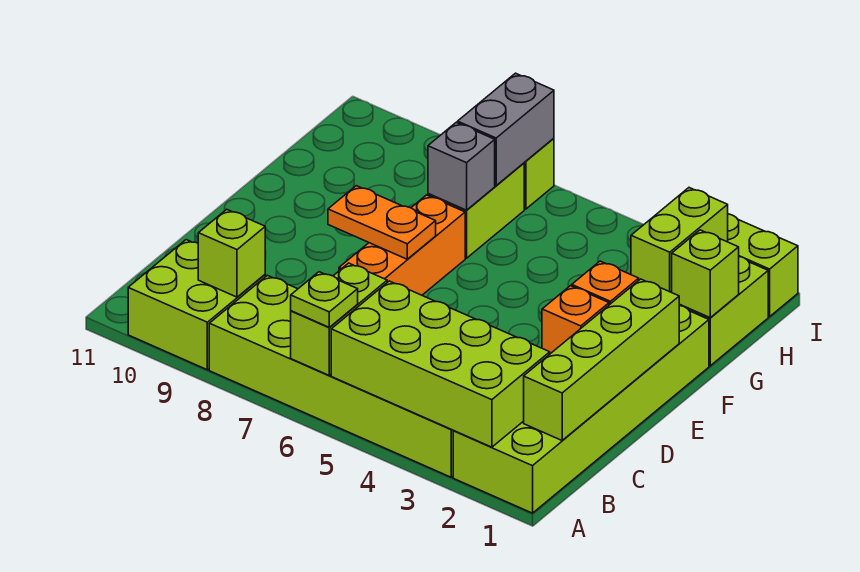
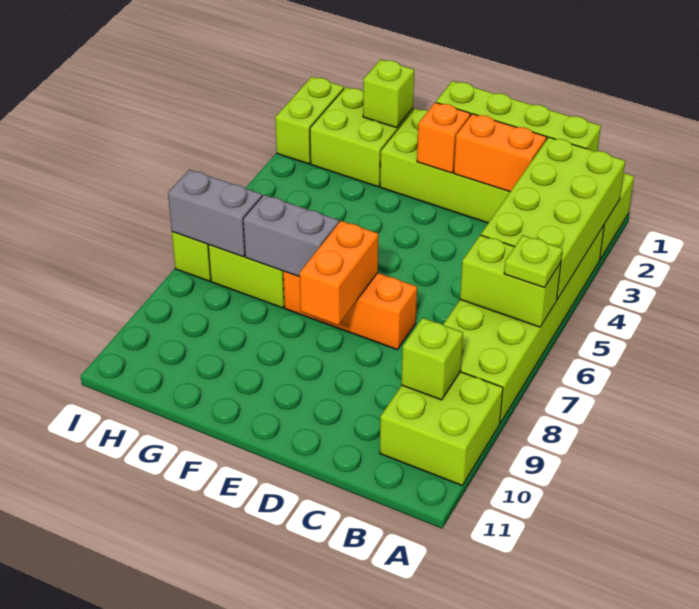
orange 1x1 brick [542,286,609,354] -> orange 1x2 brick [454,114,547,192]
orange 1x2 plate [328,186,436,259] -> orange 1x2 brick [300,221,378,325]
lime 1x2 brick [631,188,728,292] -> none
grey 1x1 brick [428,122,495,210] -> grey 1x2 brick [243,195,339,277]

